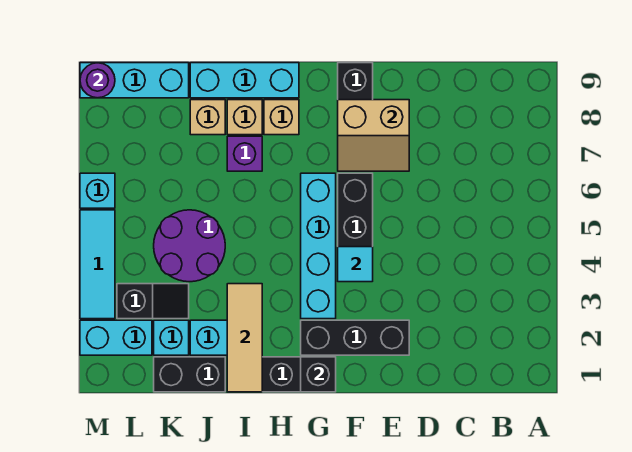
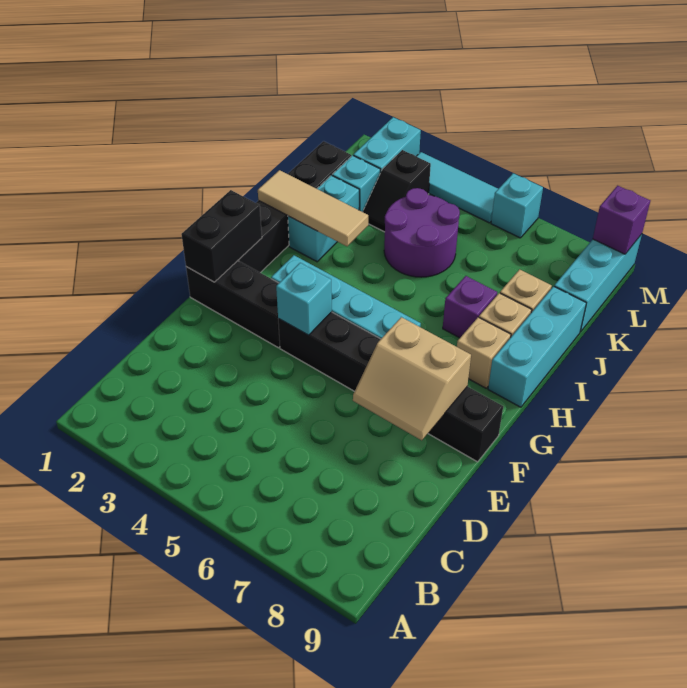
black 1x3 brick [301,320,409,355] -> black 1x3 brick turned to [186,261,280,348]
tan 2x2 slope [338,100,409,171] -> tan 2x2 slope turned to [353,317,471,440]
cyan 1x1 tile [338,247,373,282] -> cyan 1x1 brick [276,263,332,335]
black 1x1 brick [301,357,336,392] -> black 1x2 brick [181,190,262,282]
purple 1x1 round brick [80,63,115,98] -> purple 1x1 brick [593,186,650,254]

